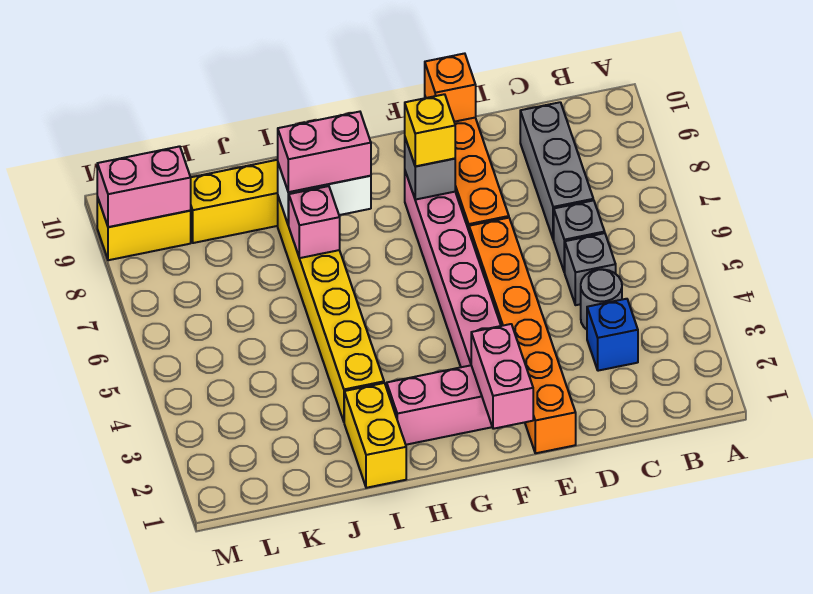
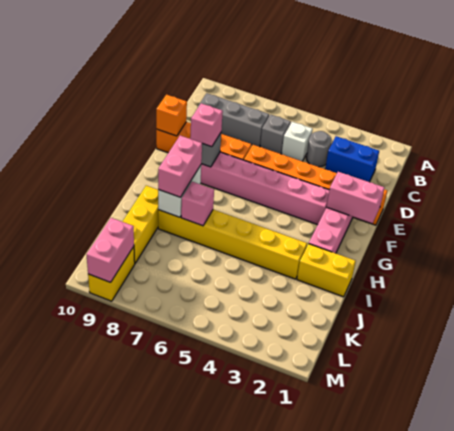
blue 1x1 brick [587,299,638,371] -> blue 1x2 brick [325,136,379,182]
grey 1x1 brick [564,233,616,305] -> white 1x1 brick [282,122,313,161]
yellow 1x1 brick [405,94,455,166] -> pink 1x1 brick [190,103,223,147]

